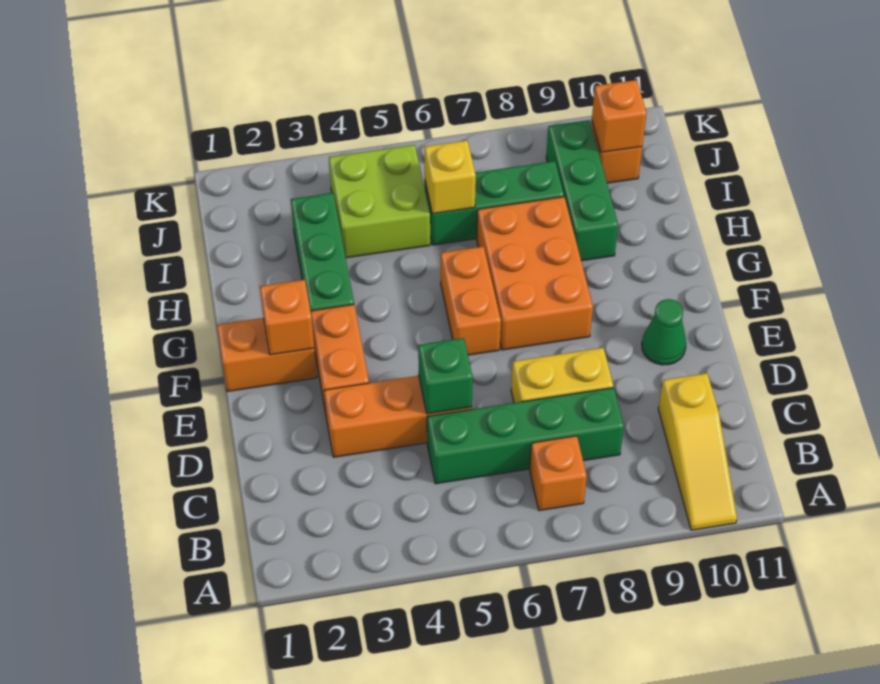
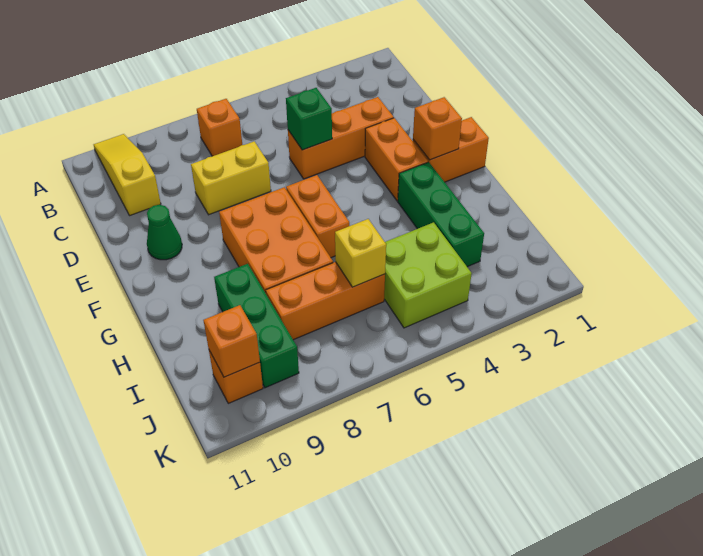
green 1x4 brick [427,388,624,484] -> none
green 1x3 brick [425,161,564,245] -> orange 1x3 brick [266,262,385,340]

